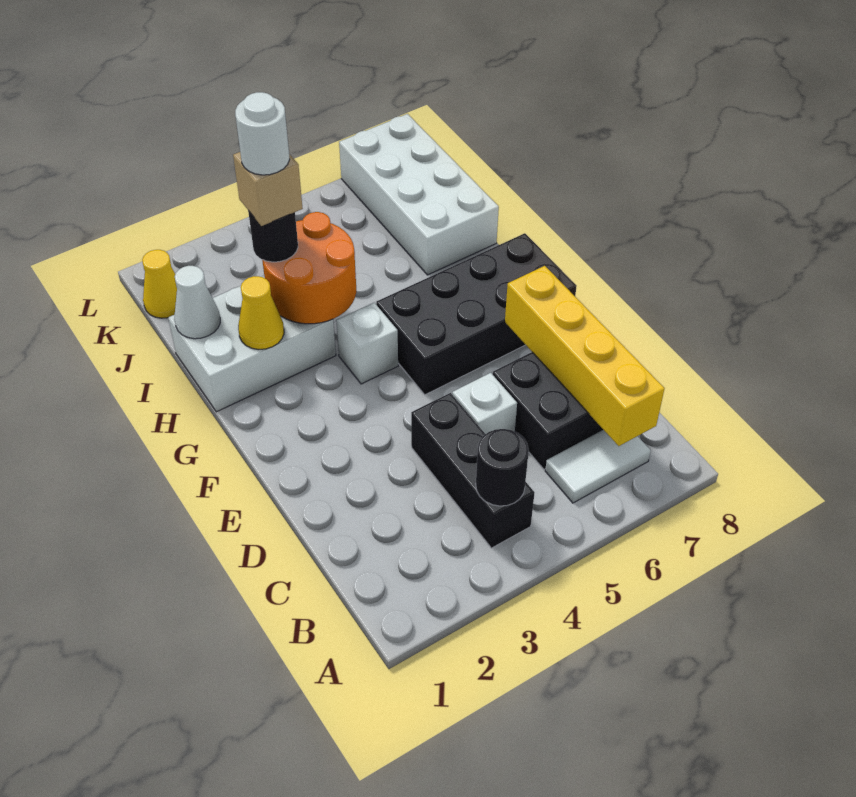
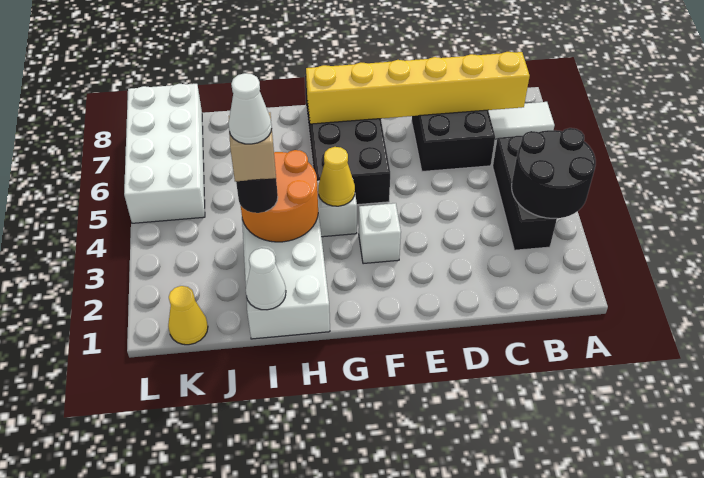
black 1x3 brick [411,393,534,548] -> black 1x3 brick turned to [493,136,557,250]
black 1x1 round brick [476,429,529,506] -> black 2x2 round brick [512,128,596,218]
white 1x2 tile [545,430,651,503] -> white 1x2 tile turned to [488,102,555,139]
yellow 1x4 brick [505,266,664,446] -> yellow 1x6 brick [306,52,530,124]
white 1x1 brick [452,373,517,434] -> white 1x1 brick moved to [359,203,401,264]
yellow 1x1 cone [238,276,284,349] -> yellow 1x1 cone moved to [318,147,355,206]
white 1x1 round brick [235,92,290,175] -> white 1x1 cone [228,73,272,144]
white 2x4 brick [339,114,499,275] -> white 2x4 brick turned to [124,84,205,223]

